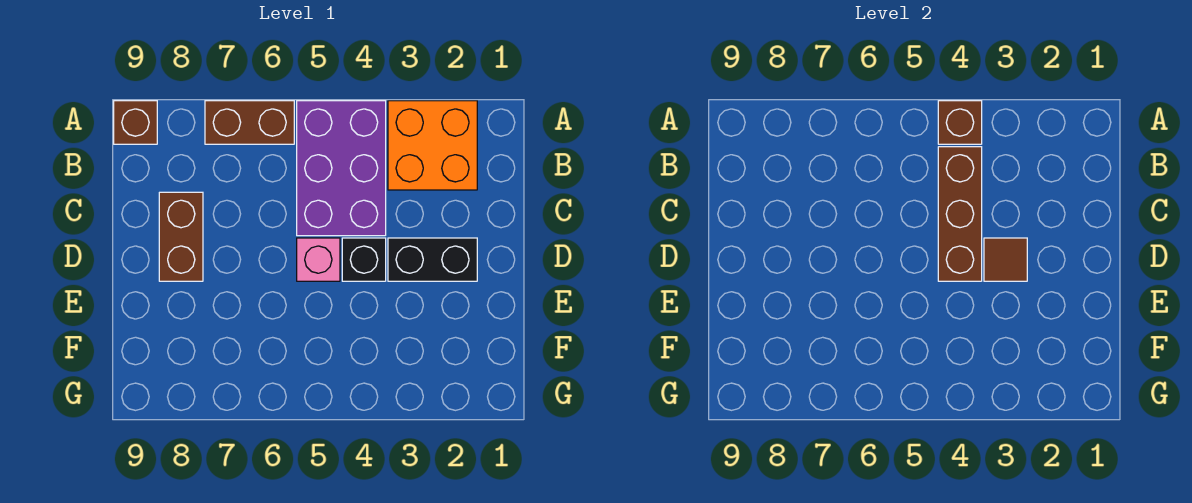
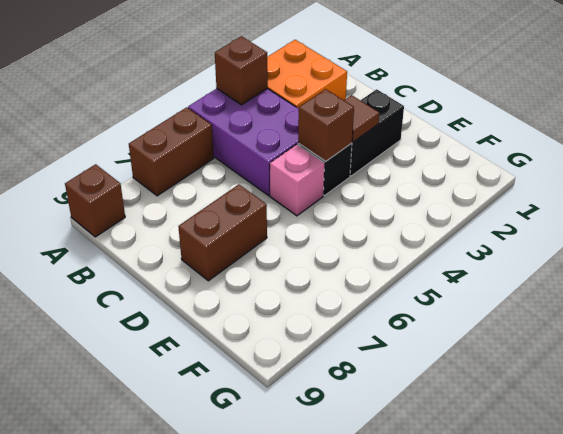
brown 1x3 brick [938,147,982,281] -> brown 1x1 brick [298,89,354,161]
brown 1x2 brick [159,192,203,281] -> brown 1x2 brick turned to [178,184,267,281]

